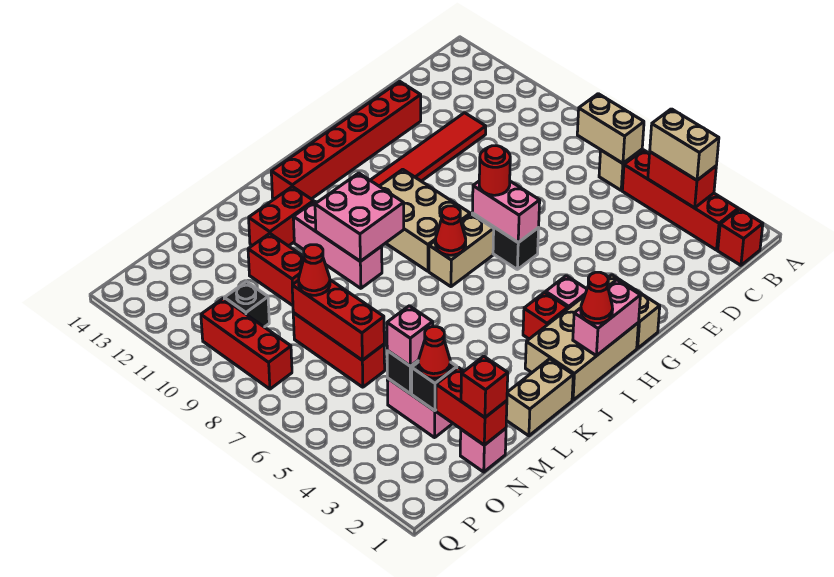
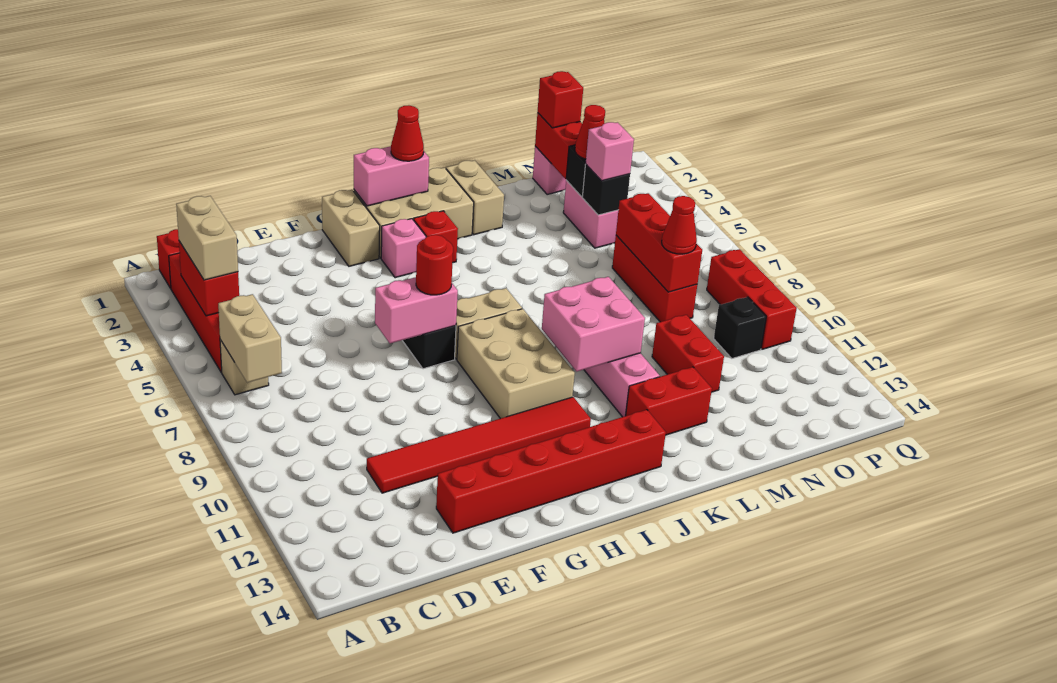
pink 1x2 brick [472,181,540,242] -> pink 1x2 brick turned to [375,277,458,343]
red 1x1 cone [435,206,466,255] -> none
tan 1x2 brick [506,359,573,436] -> tan 1x2 brick turned to [446,160,504,235]

